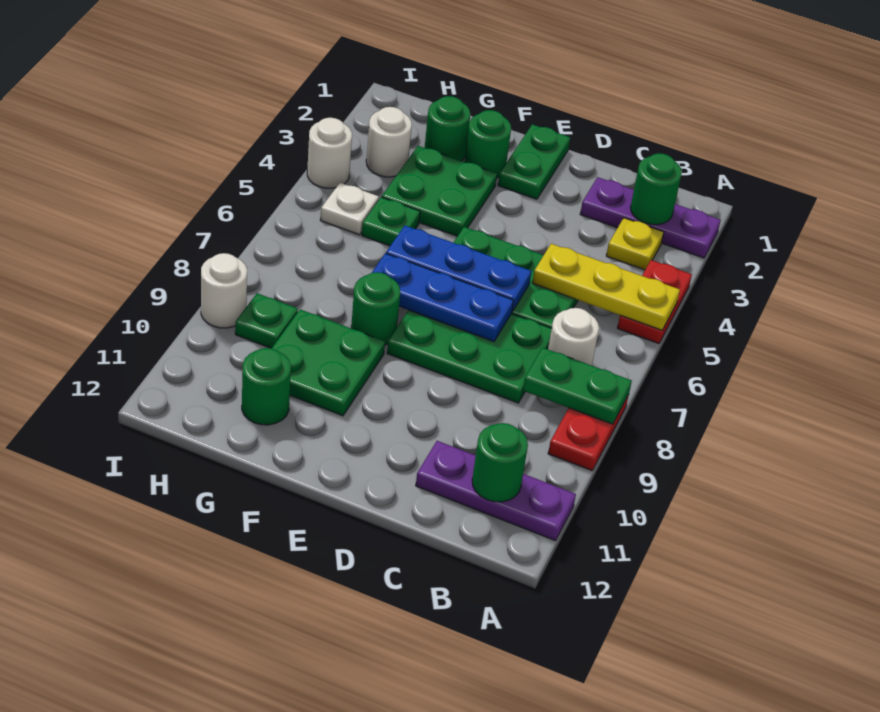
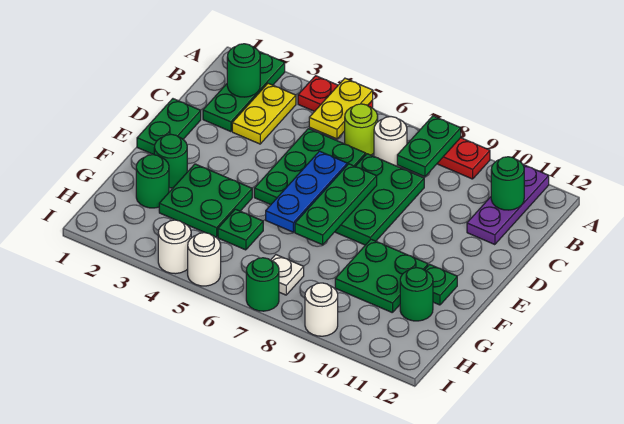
purple 1x3 plate [580,177,721,258] -> green 1x3 plate [203,52,285,132]
yellow 1x3 plate [533,244,680,330] -> yellow 1x2 plate [309,78,373,139]
yellow 1x1 plate [606,218,664,270] -> yellow 1x2 plate [232,83,296,144]
none -> lime 1x1 round brick [345,104,378,155]
blue 1x3 plate [372,253,514,342] -> green 1x3 plate [295,164,377,245]
green 1x2 plate [498,124,570,199] -> green 1x2 plate turned to [137,99,201,155]
green 1x1 round brick [351,272,400,345] -> green 1x1 round brick moved to [246,258,279,311]
white 1x1 round brick [366,107,412,177] -> white 1x1 round brick moved to [188,233,221,286]
white 1x1 plate [320,183,379,235] -> white 1x1 plate moved to [271,255,304,295]
green 1x1 plate [235,293,298,348] -> green 1x1 plate moved to [425,264,457,305]

